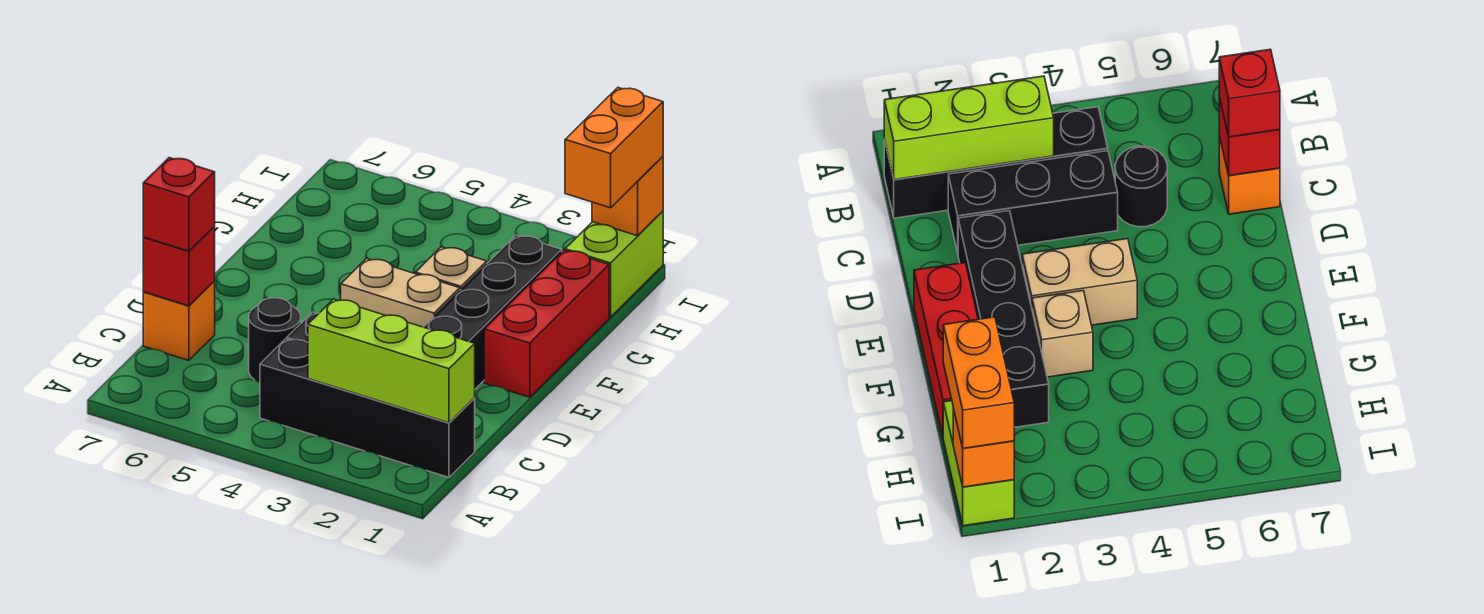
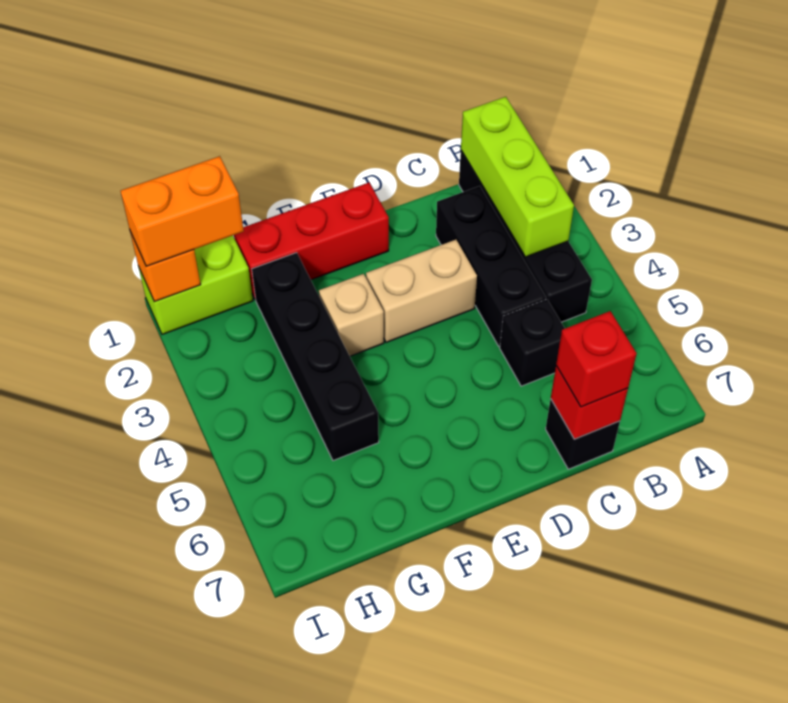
black 1x1 round brick [249,298,301,382] -> black 1x1 brick [500,299,565,386]
orange 1x1 brick [143,281,215,361] -> black 1x1 brick [546,399,620,469]
black 1x4 brick [424,235,562,389] -> black 1x4 brick turned to [252,253,379,460]
tan 1x2 brick [341,259,460,327] -> tan 1x2 brick turned to [366,240,477,342]

